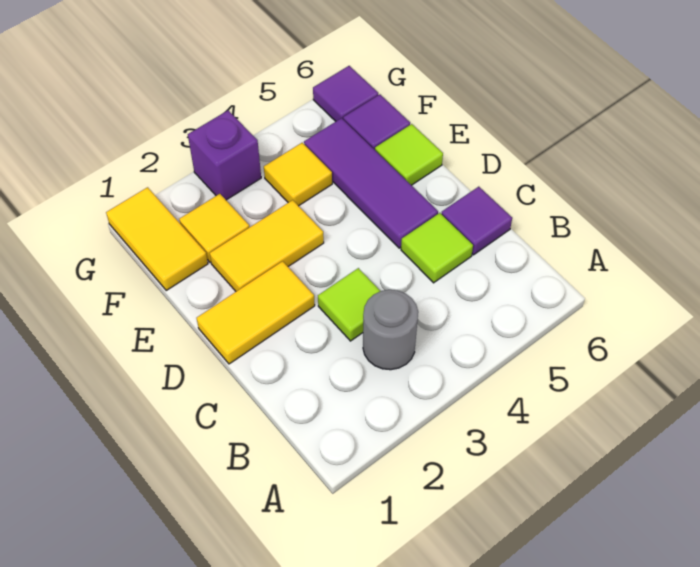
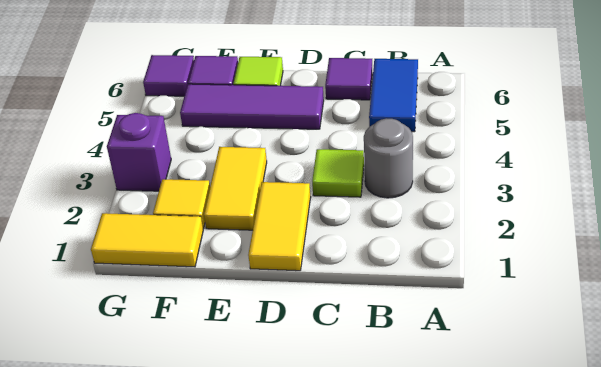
none -> blue 1x2 tile [369,59,418,132]
lime 1x1 tile [401,213,473,283] -> none
yellow 1x1 tile [264,143,332,206] -> none

